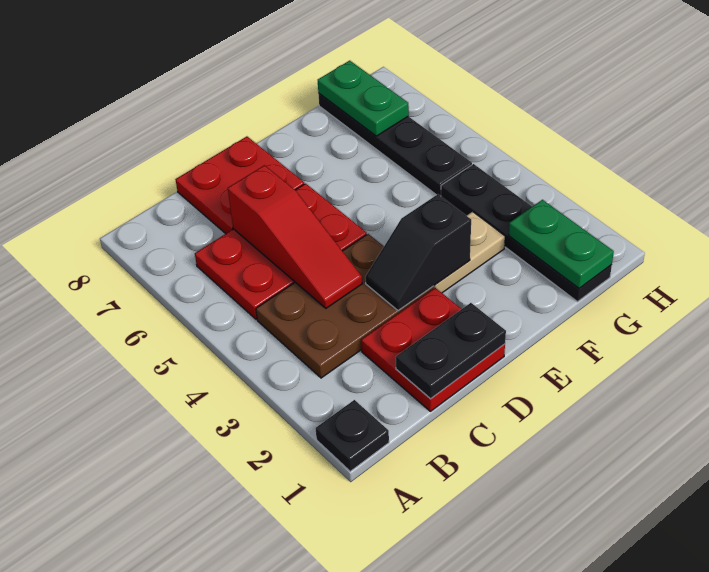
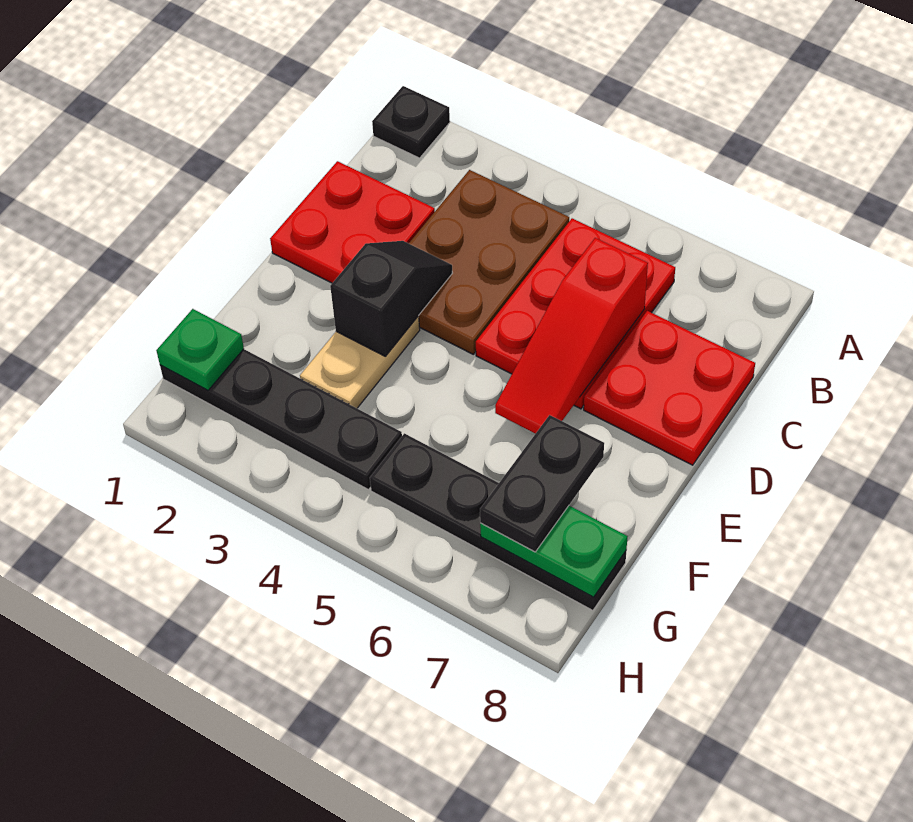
black 1x2 plate [396,303,506,399] -> black 1x2 plate moved to [480,415,604,552]
red 1x3 slope [228,165,362,308] -> red 1x3 slope turned to [495,238,648,434]
green 1x2 plate [509,200,614,288] -> green 1x1 plate [156,309,244,390]

